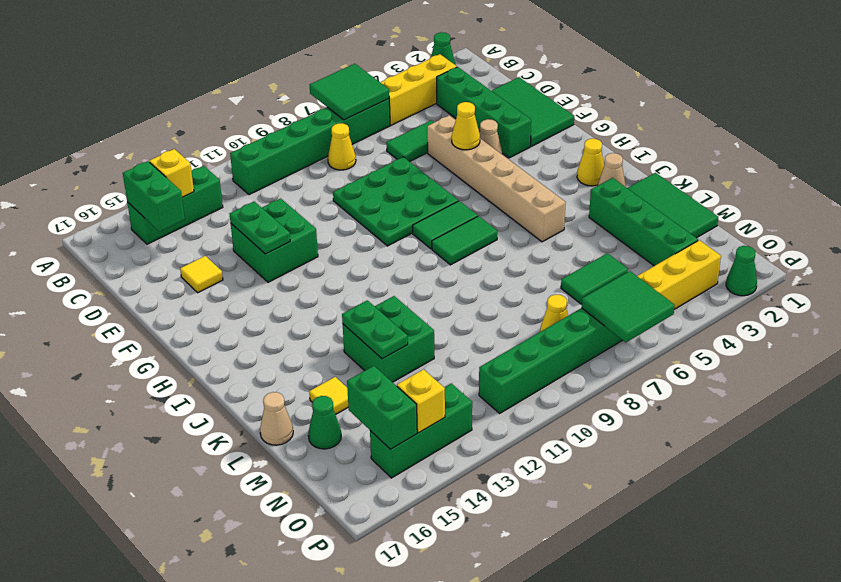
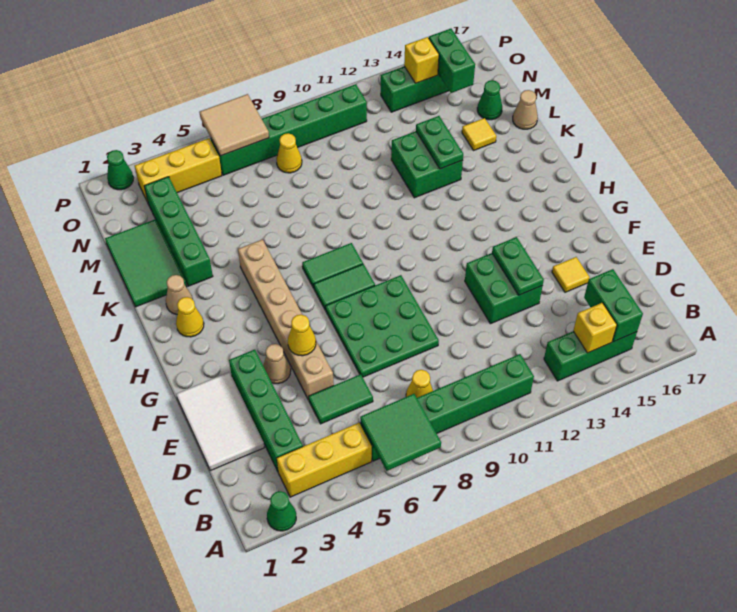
green 2x3 tile [492,77,574,146] -> white 2x3 tile [176,372,264,471]
green 1x2 tile [561,253,628,304] -> none
green 2x2 tile [582,271,675,342] -> tan 2x2 tile [200,94,269,156]

